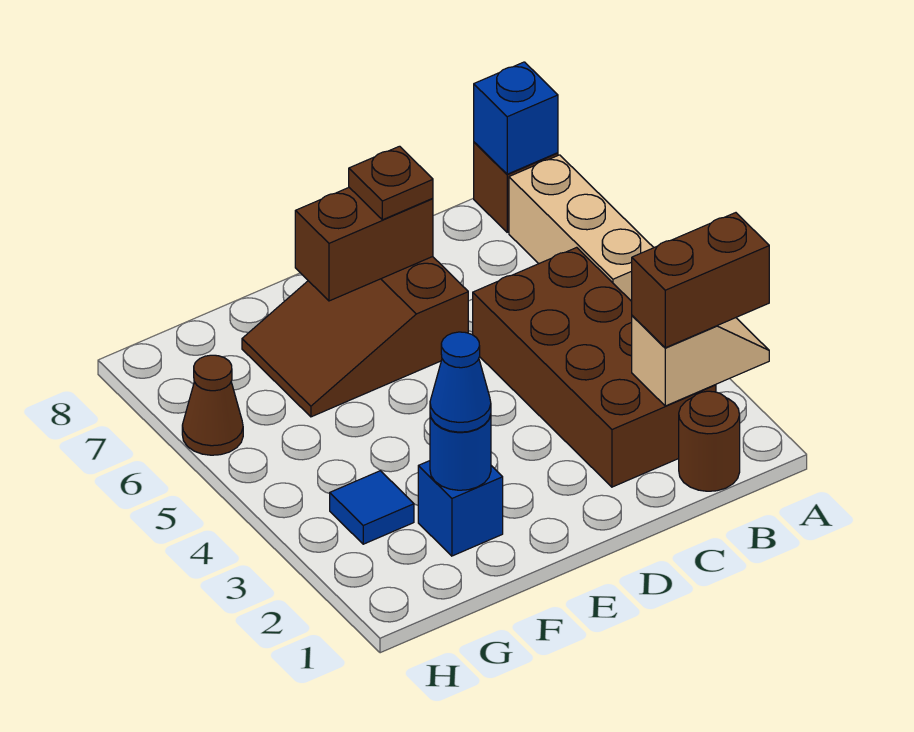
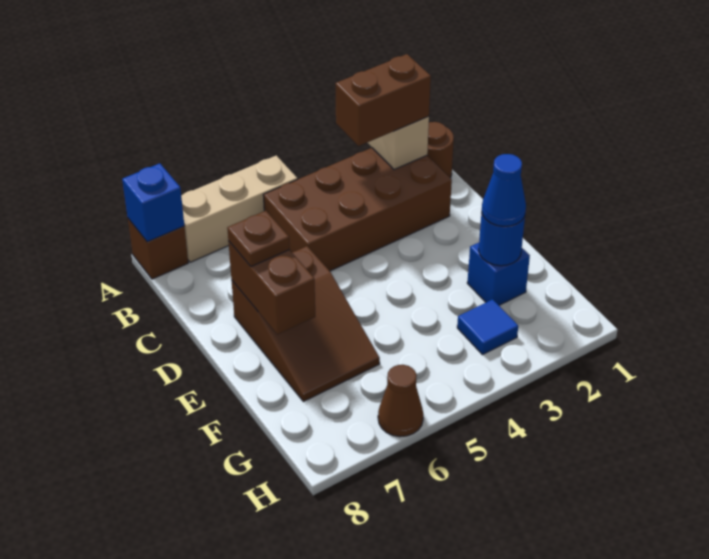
brown 1x2 brick [632,213,769,348] -> brown 1x2 brick turned to [335,54,431,146]

